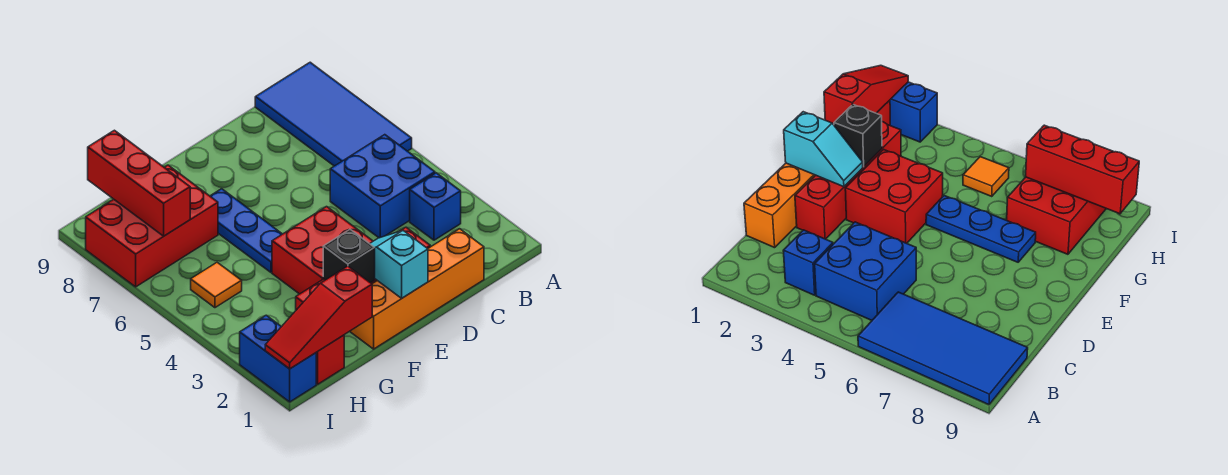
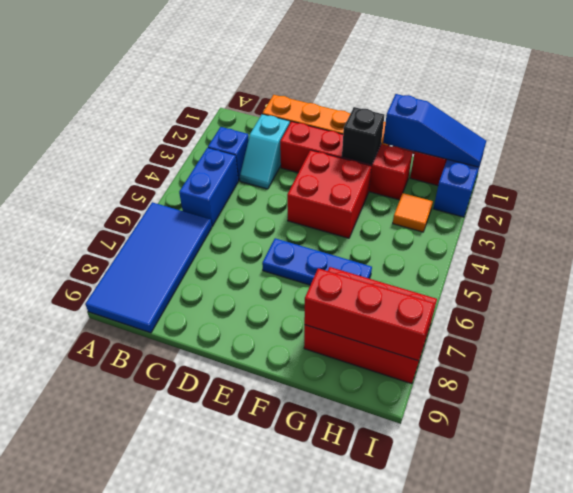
blue 2x2 brick [330,135,435,238] -> blue 1x2 brick [179,148,238,226]
cyan 1x2 slope [370,231,428,298] -> cyan 1x2 slope moved to [240,114,290,189]
blue 1x3 plate [210,189,282,272] -> blue 1x3 plate turned to [262,238,372,285]
red 1x3 slope [265,266,372,369] -> blue 1x3 slope [383,94,486,167]
orange 1x1 tile [191,262,242,308] -> orange 1x1 tile moved to [393,193,433,232]
red 1x3 brick [88,130,190,236] -> red 1x3 brick turned to [304,268,434,361]

